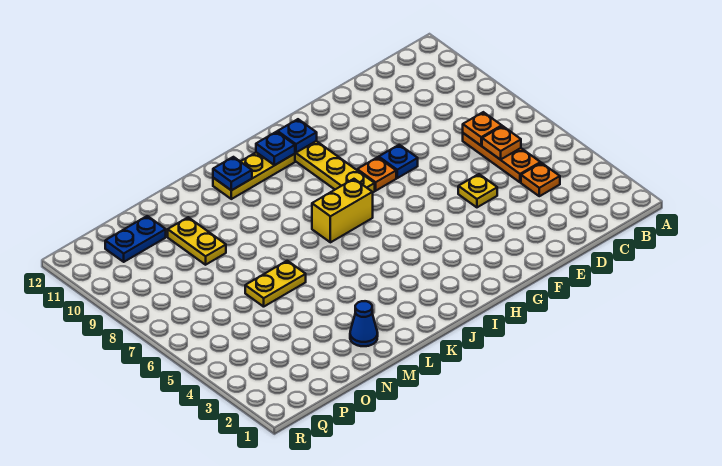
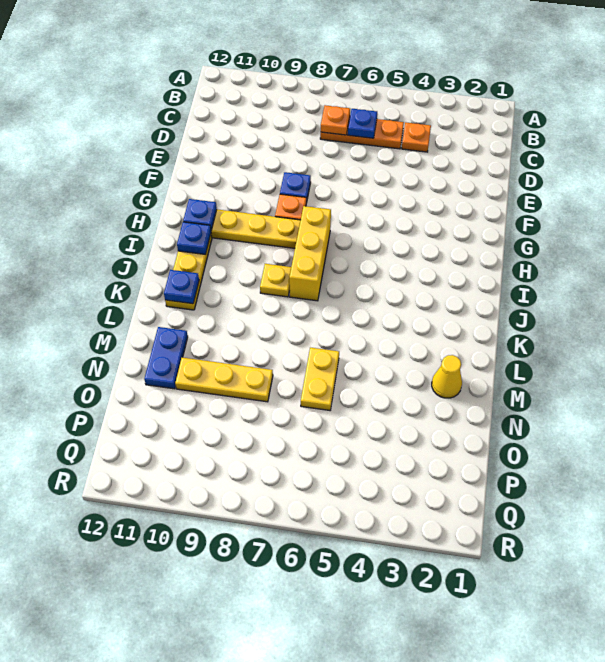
orange 1x1 plate [482,126,521,160] -> blue 1x1 plate [348,109,377,138]
yellow 1x1 plate [458,174,497,207] -> yellow 1x1 plate moved to [260,264,291,297]
yellow 1x2 brick [312,179,373,242] -> yellow 1x3 brick [289,206,331,301]
blue 1x1 cone [350,301,378,346] -> yellow 1x1 cone [432,355,462,398]
yellow 1x2 plate [168,217,226,265] -> yellow 1x3 plate [175,357,273,402]
blue 1x2 plate [105,216,166,262] -> blue 1x2 plate moved to [144,327,188,389]

